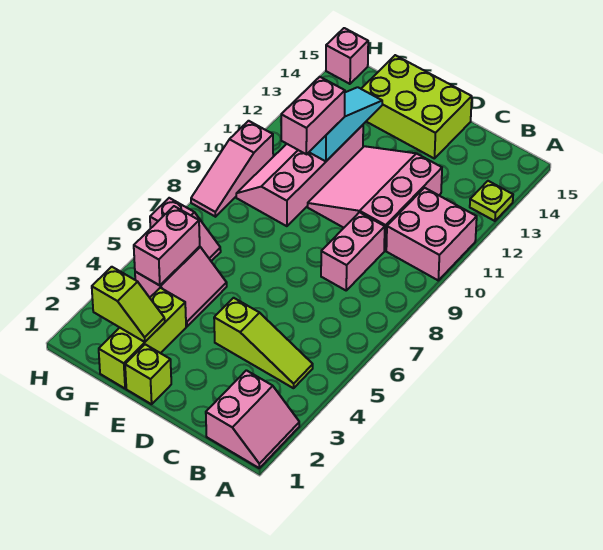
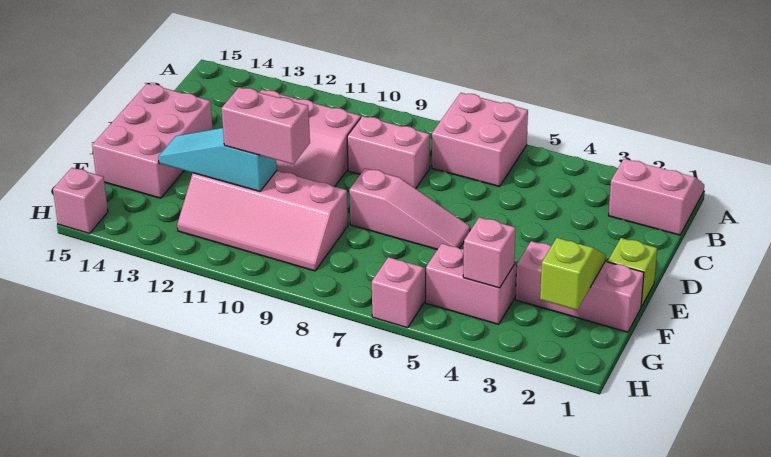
pink 2x2 brick [386,188,477,280] -> pink 2x2 brick moved to [432,93,528,187]
lime 1x1 plate [470,181,513,221] -> none
lime 1x3 slope [214,298,313,388] -> none
lime 2x3 brick [361,55,472,159] -> pink 2x3 brick [92,84,213,198]
lime 1x3 brick [99,288,186,388] -> pink 1x3 brick [516,241,644,332]
pink 1x2 brick [134,206,200,286] -> pink 1x1 brick [463,217,515,288]
pink 1x3 slope [191,121,273,217] -> pink 1x3 slope moved to [349,168,470,249]

